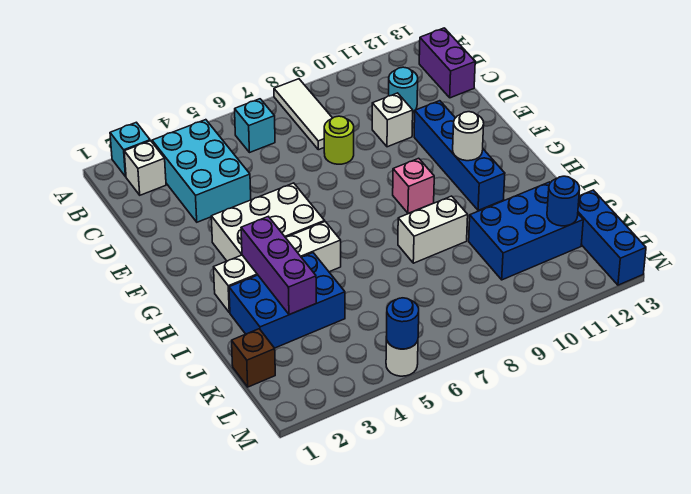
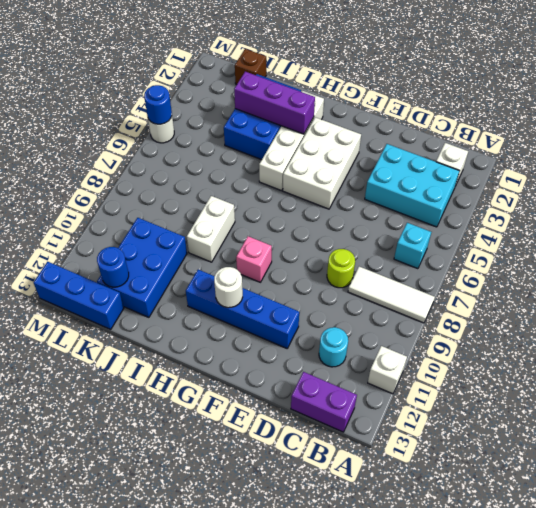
cyan 1x1 brick [110,122,150,177] -> none
white 1x1 brick [372,93,413,147] -> white 1x1 brick moved to [368,346,407,394]

